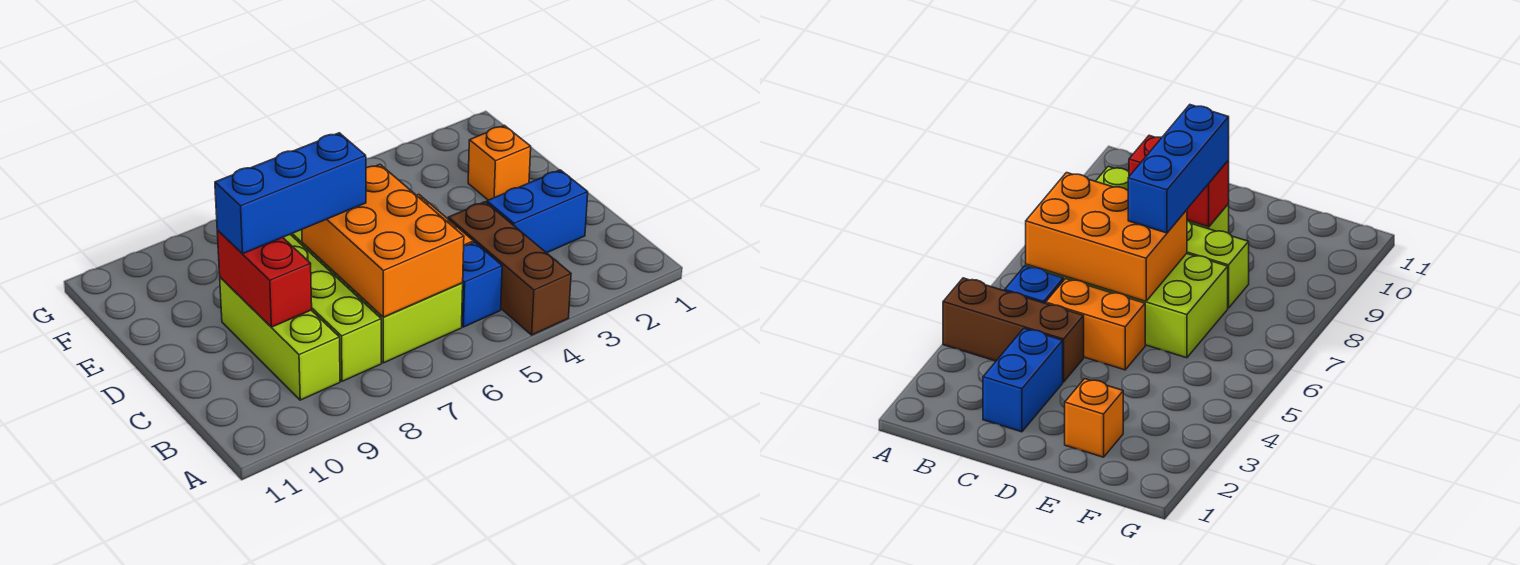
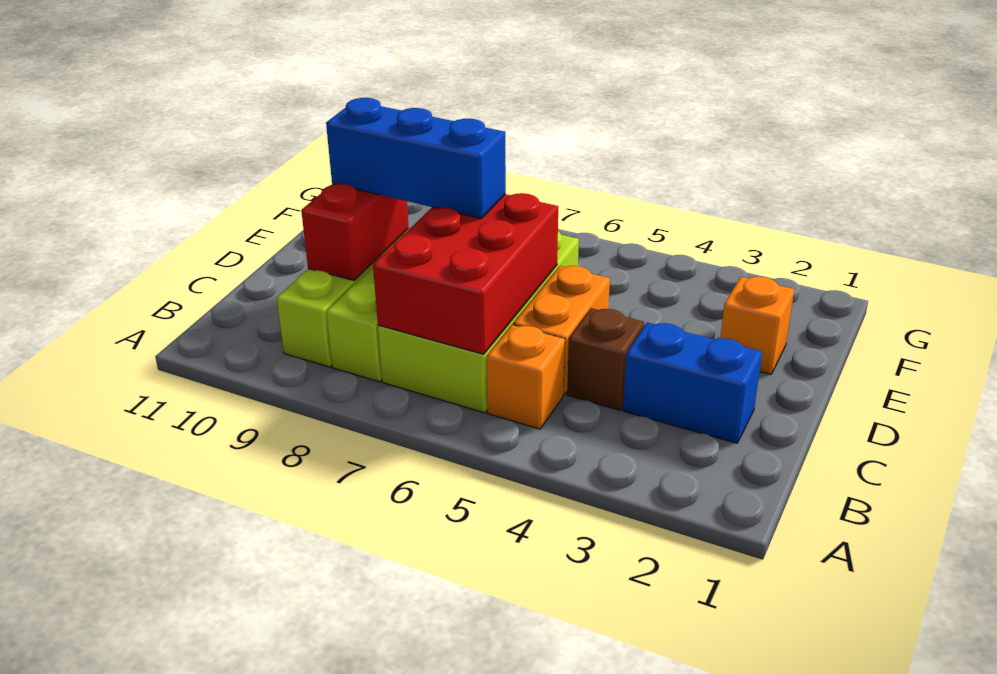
brown 1x3 brick [448,202,571,335] -> brown 1x1 brick [567,308,644,410]
blue 1x1 brick [462,242,502,327] -> orange 1x1 brick [487,325,565,429]
orange 2x3 brick [302,164,464,317] -> red 2x3 brick [373,193,558,354]

